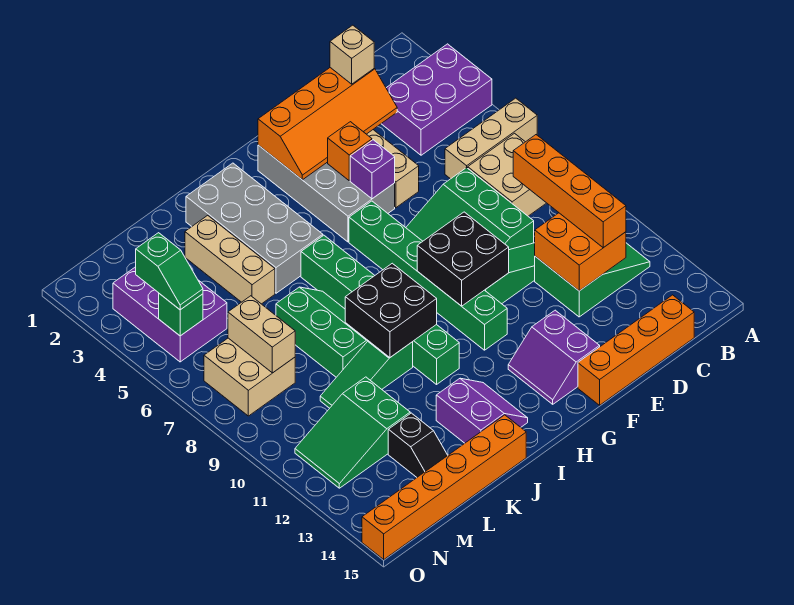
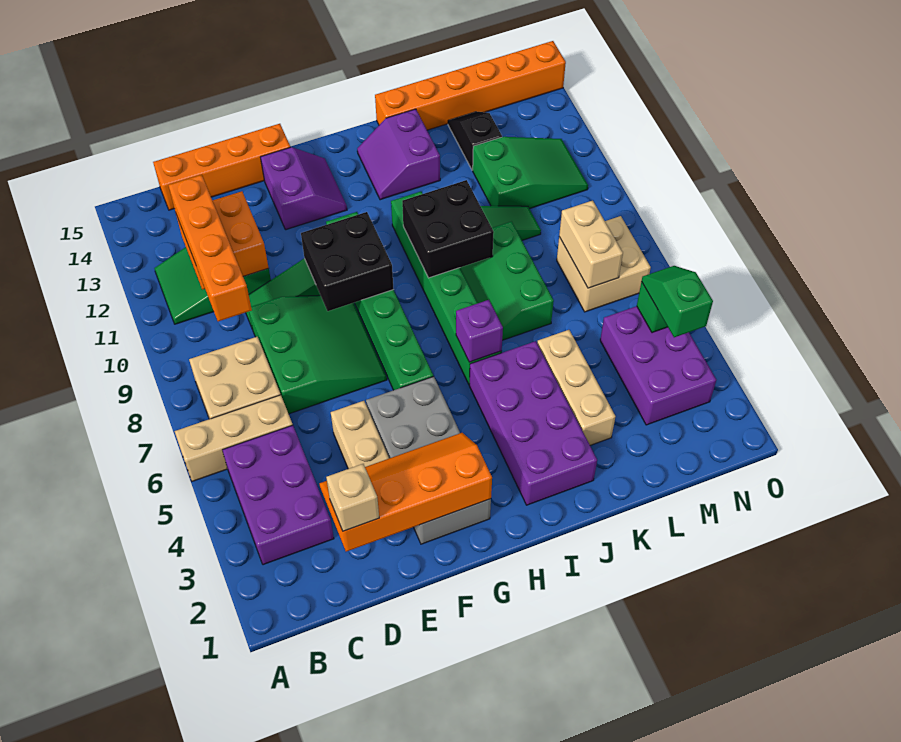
purple 2x3 brick [381,44,492,155] -> purple 2x3 brick turned to [222,425,334,565]
orange 1x1 brick [328,122,372,180] -> none
purple 1x1 brick [350,140,395,199] -> purple 1x1 brick moved to [456,300,503,362]
grey 2x4 brick [186,163,323,293] -> purple 2x4 brick [469,341,597,505]

